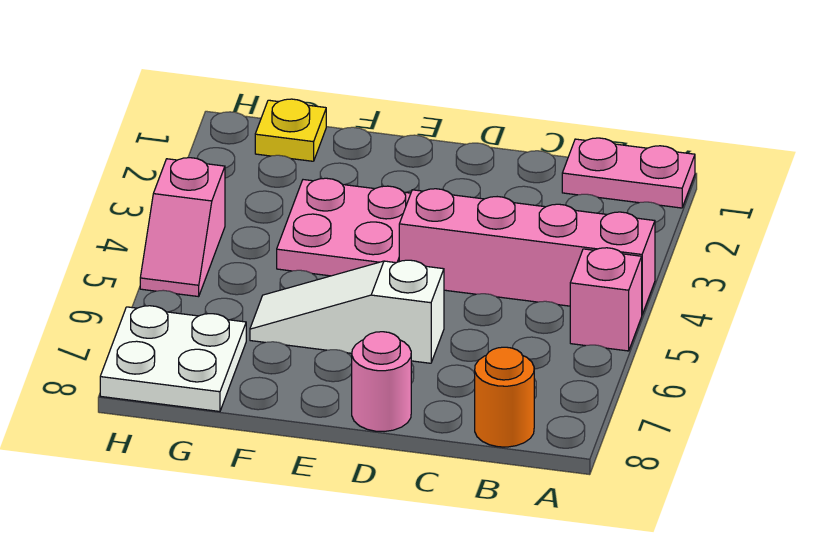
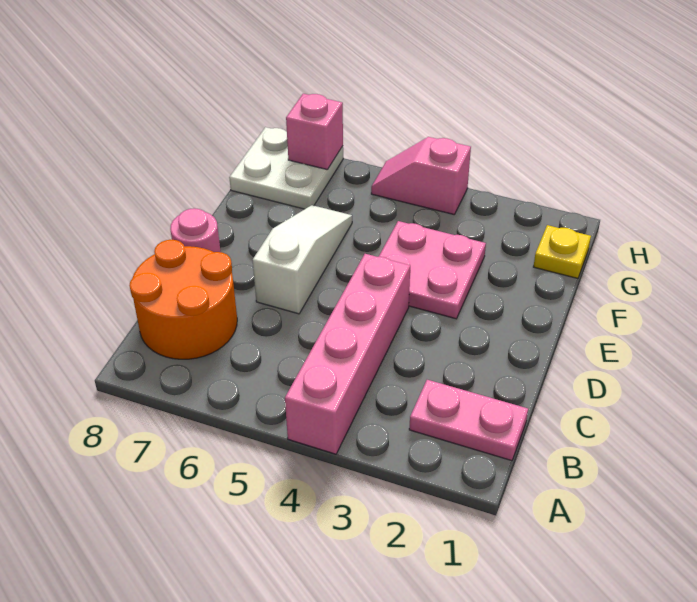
pink 1x2 plate [562,138,695,208] -> pink 1x2 plate turned to [409,380,528,461]
pink 1x1 brick [570,248,642,351] -> pink 1x1 brick moved to [286,94,343,170]
orange 1x1 round brick [475,347,534,447] -> orange 2x2 round brick [129,240,237,359]

